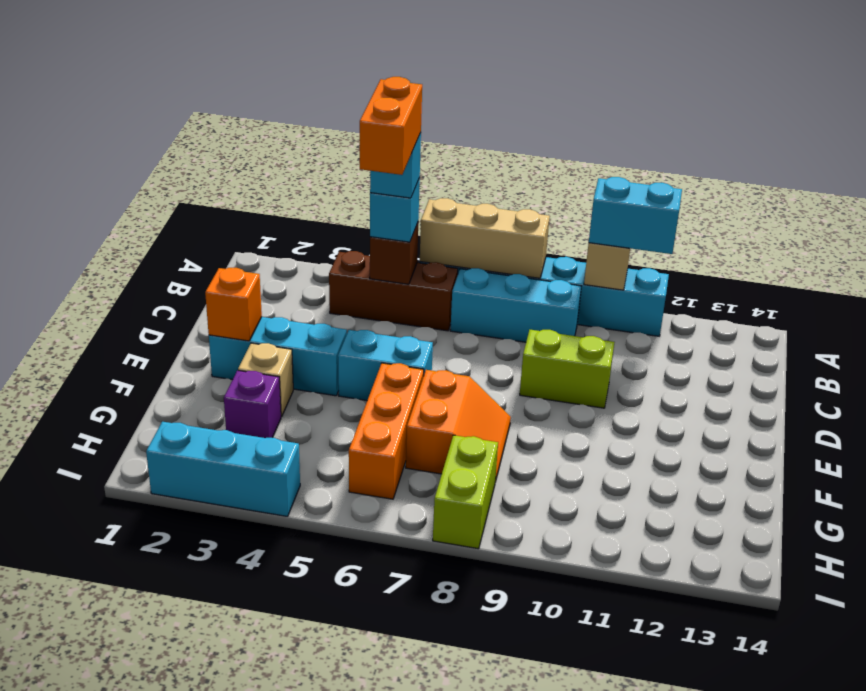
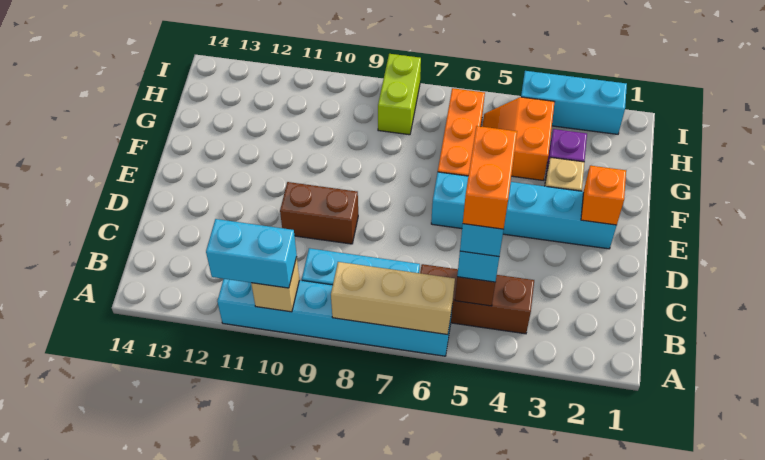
lime 1x2 brick [520,330,614,408] -> brown 1x2 brick [280,182,358,244]
orange 2x2 slope [406,370,511,482] -> orange 2x2 slope moved to [482,97,554,180]

